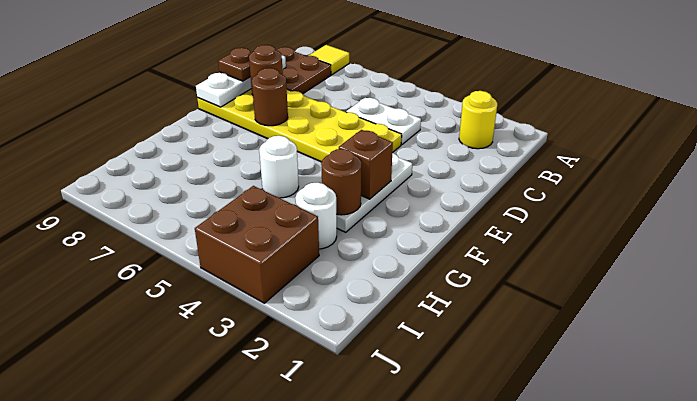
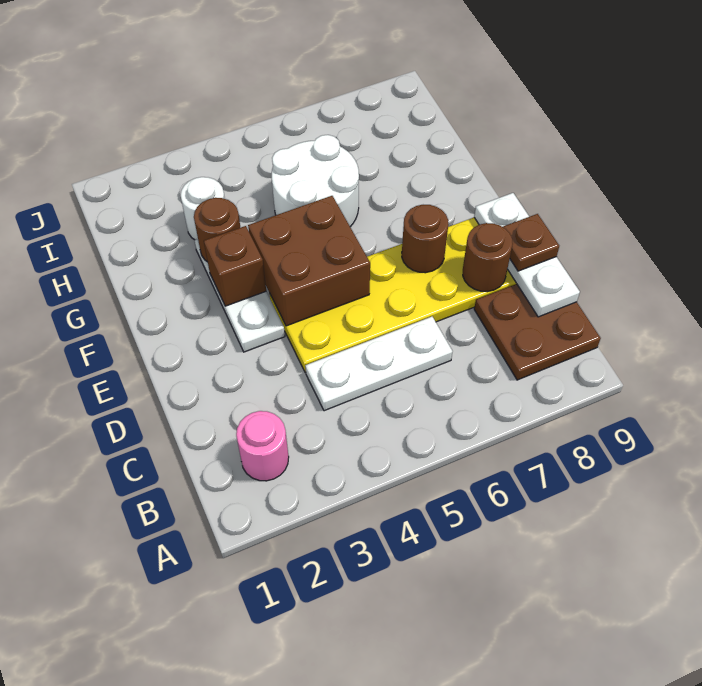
yellow 1x1 tile [309,45,349,75] -> none
yellow 1x1 round brick [459,91,497,149] -> pink 1x1 round brick [236,411,289,481]
white 1x2 plate [346,98,421,145] -> white 1x3 plate [305,317,453,411]
white 1x1 round brick [259,136,299,198] -> white 2x2 round brick [272,135,359,227]
brown 2x2 brick [195,186,319,303] -> brown 2x2 brick moved to [248,196,370,326]

